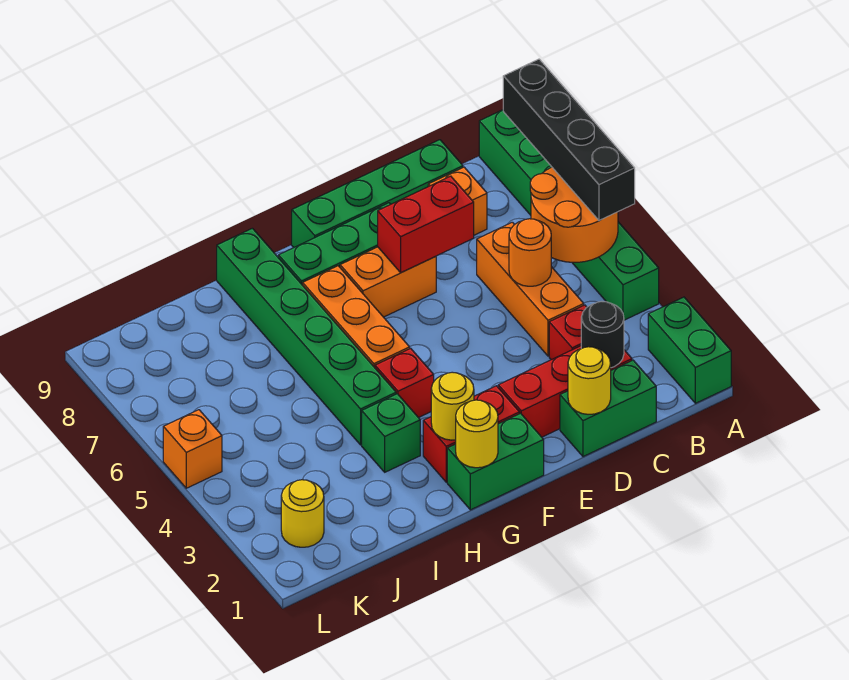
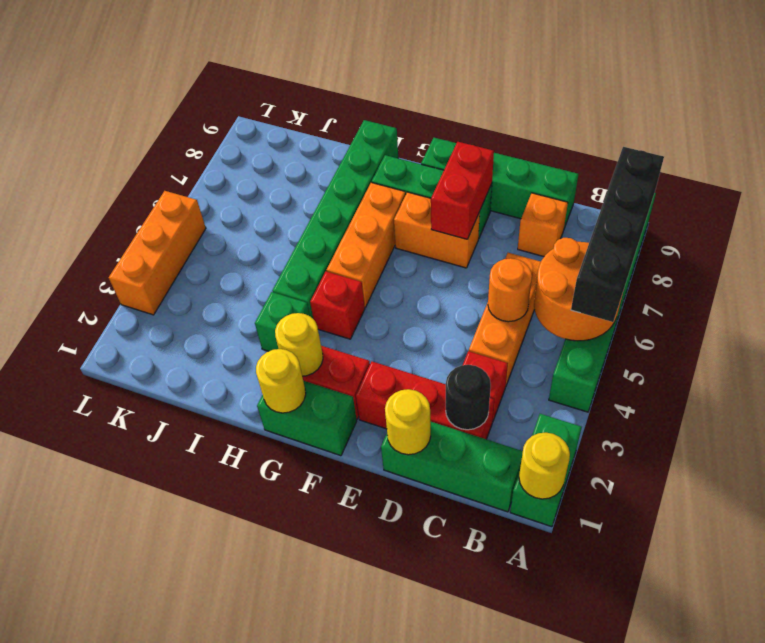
green 1x2 brick [560,360,656,457] -> green 1x3 brick [381,421,523,512]
red 1x2 brick [378,176,474,273] -> red 1x2 brick turned to [431,142,494,239]
yellow 1x1 round brick [281,480,324,547] -> yellow 1x1 round brick moved to [519,433,570,499]
orange 1x1 brick [163,410,222,488] -> orange 1x3 brick [109,191,206,315]

